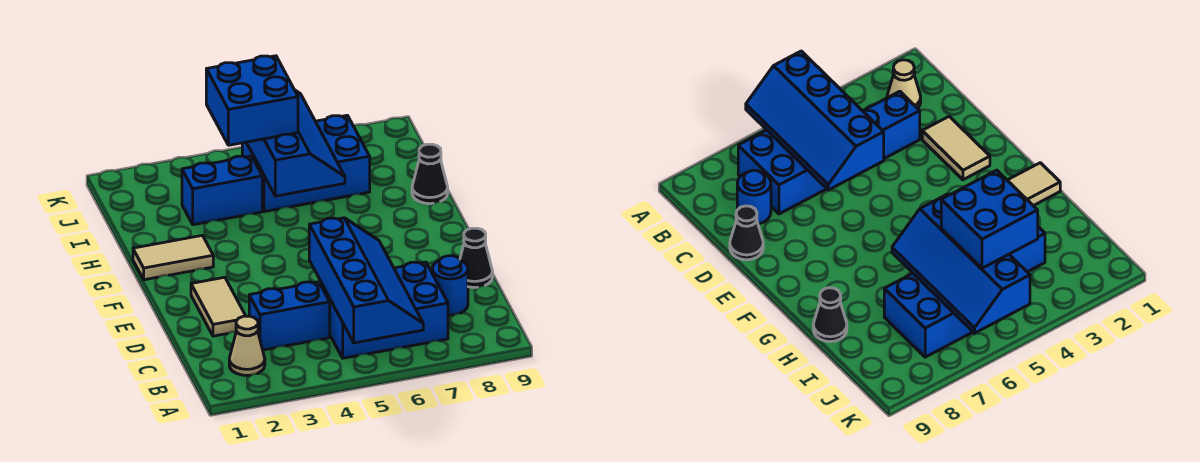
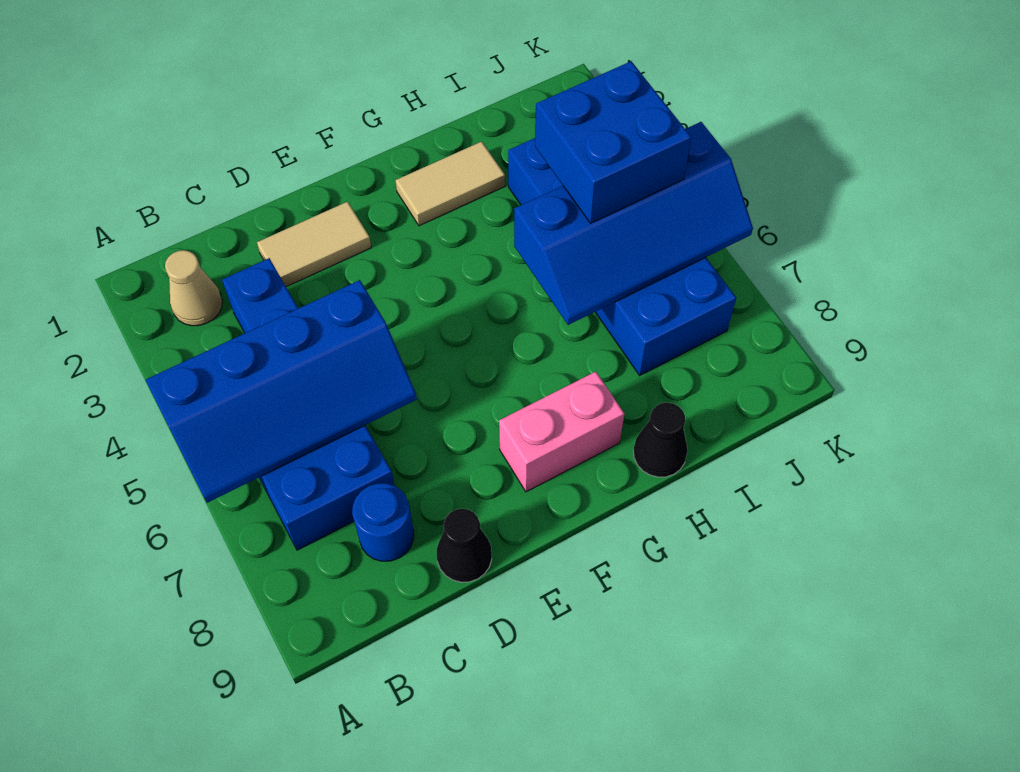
none -> pink 1x2 brick [499,372,624,492]
tan 1x2 tile [133,235,213,280] -> tan 1x2 tile turned to [395,141,505,226]

